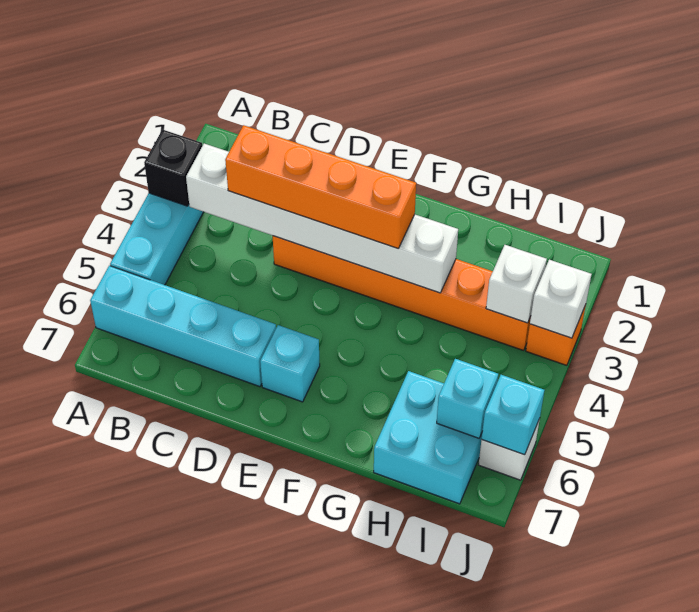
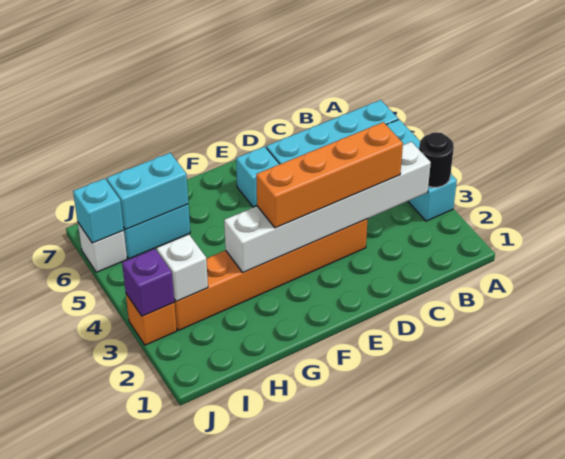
black 1x1 brick [144,130,202,206] -> black 1x1 round brick [419,132,454,187]
cyan 1x1 brick [437,359,498,438] -> cyan 1x2 brick [107,153,188,230]
white 1x1 brick [530,260,592,338] -> purple 1x1 brick [122,249,174,316]

